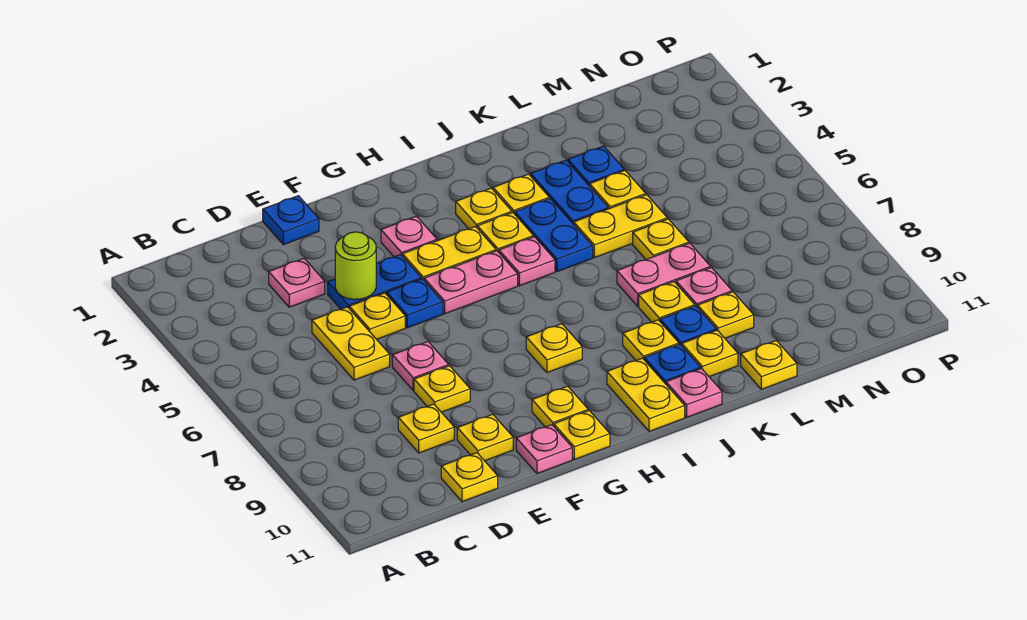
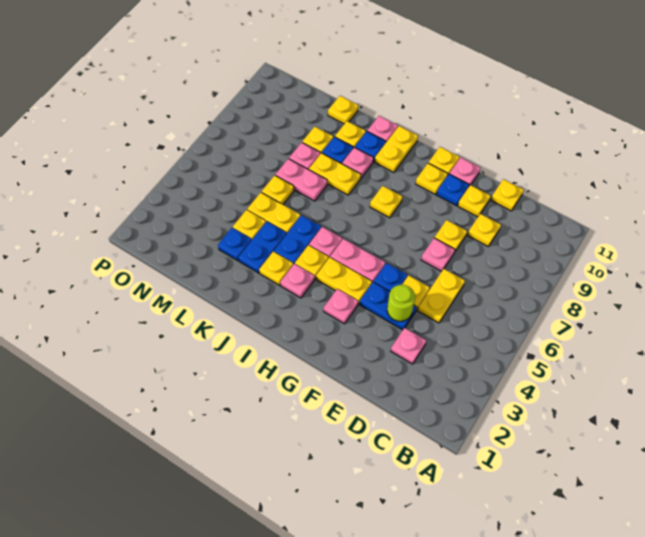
blue 1x1 plate [263,196,319,245] -> blue 1x1 plate moved to [437,174,469,206]
yellow 1x1 plate [456,188,512,229] -> pink 1x1 plate [280,264,315,298]
yellow 1x1 plate [623,320,679,360] -> pink 1x1 plate [342,147,373,178]
yellow 1x1 plate [639,282,695,322] -> yellow 1x2 plate [309,153,361,195]

